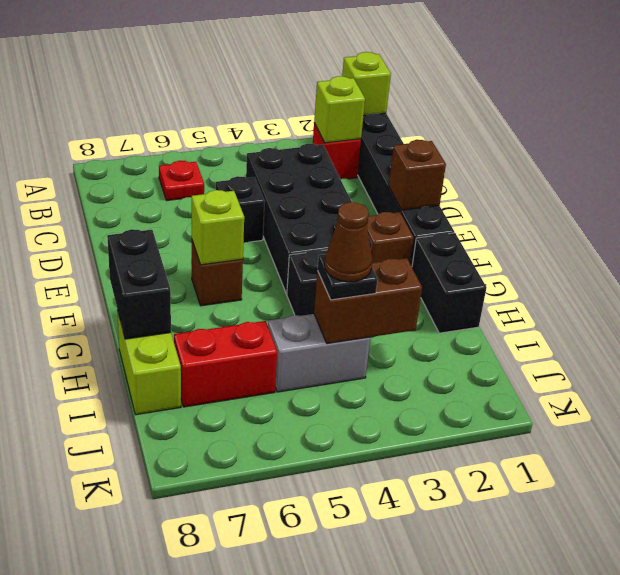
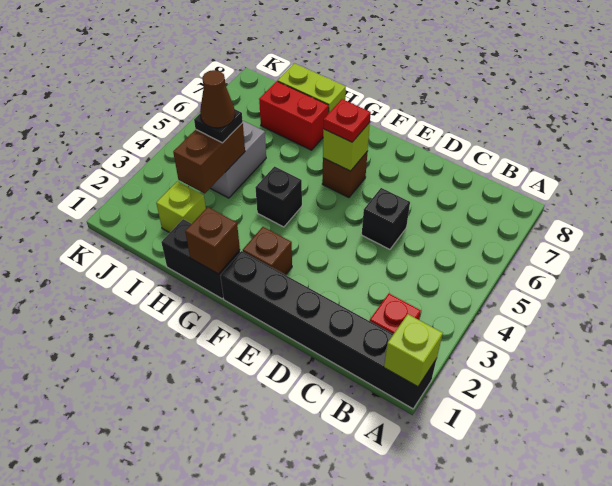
lime 1x1 brick [314,76,365,143] -> lime 1x1 brick moved to [156,181,206,233]
red 1x1 plate [159,161,204,200] -> red 1x1 plate moved to [324,99,371,142]
black 2x4 brick [246,144,372,294] -> none
brown 1x1 brick [389,140,446,210] -> brown 1x1 brick moved to [185,207,240,274]
black 1x2 brick [107,229,171,339] -> none
red 1x2 brick [174,321,277,407] -> red 1x2 brick turned to [259,81,329,150]

